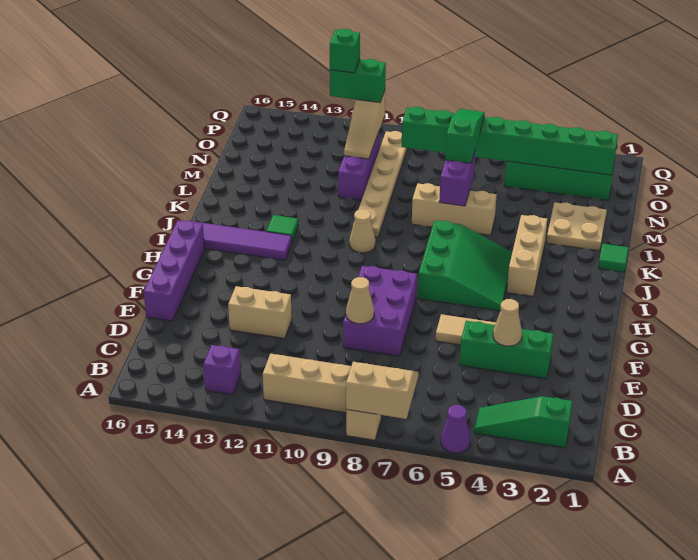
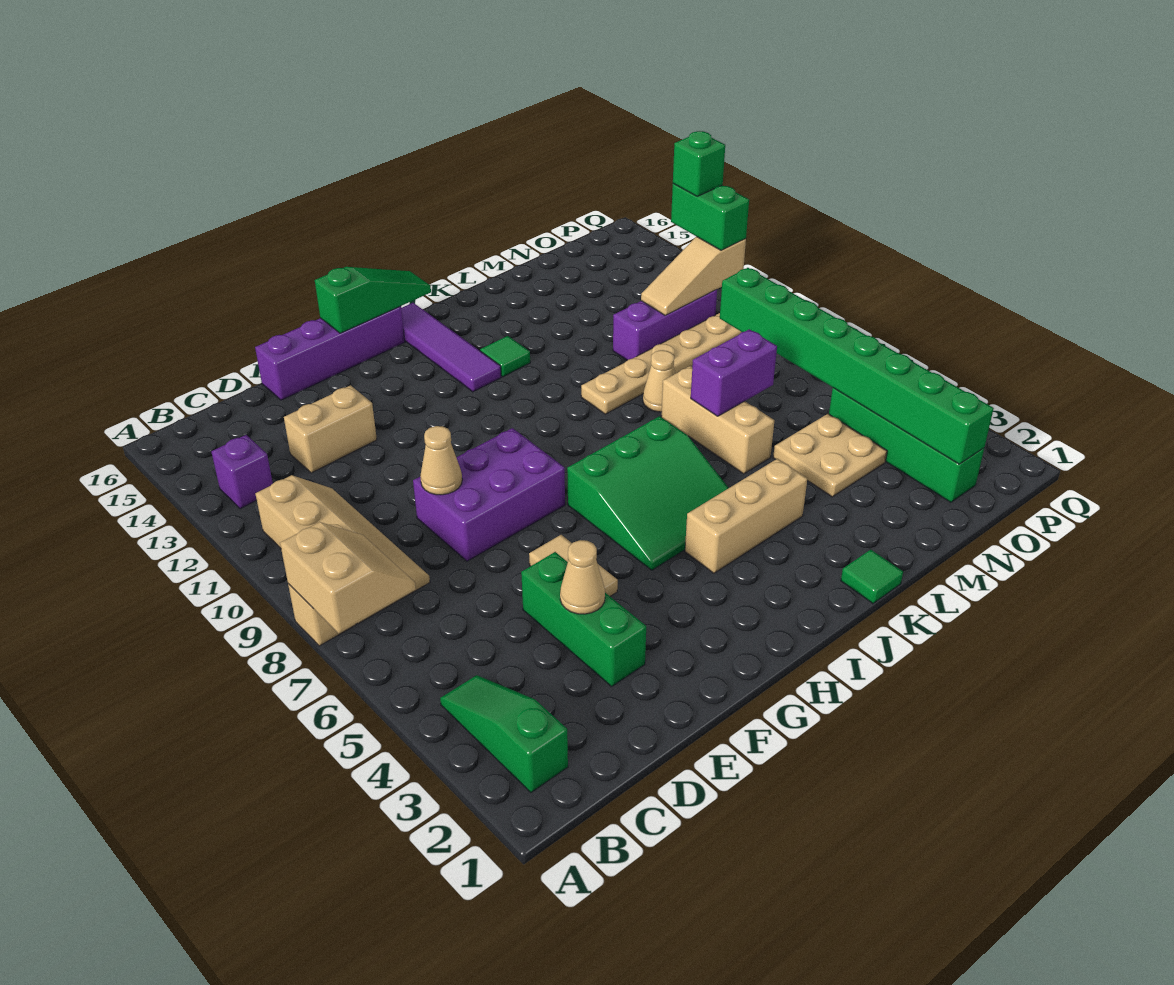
purple 1x1 cone [441,405,470,453] -> none
tan 1x2 brick [228,286,292,338] -> tan 1x2 brick turned to [284,385,377,473]
tan 1x1 cone [349,209,376,253] -> tan 1x1 cone moved to [643,350,675,412]
tan 2x2 plate [546,202,607,251] -> tan 2x2 plate moved to [773,414,887,497]
green 1x3 slope [446,109,485,163] -> green 1x3 slope moved to [315,267,431,333]

